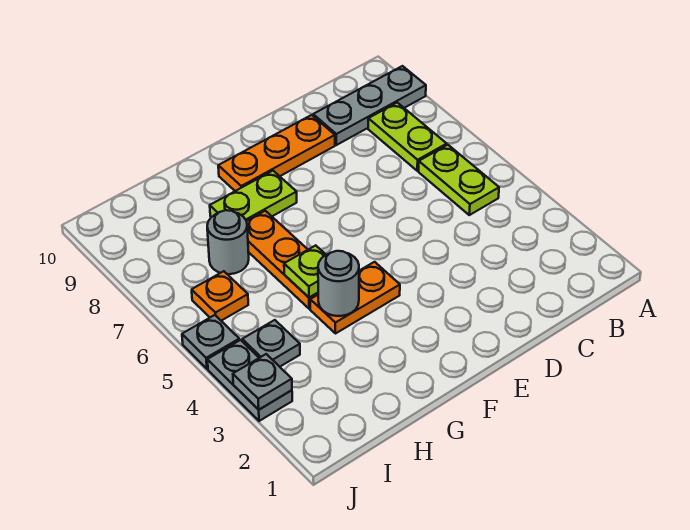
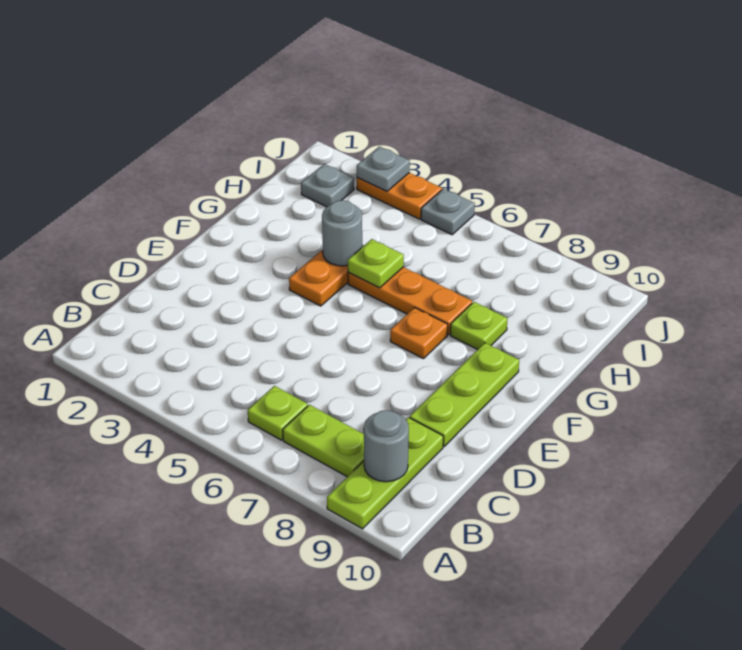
grey 1x3 plate [313,66,426,145] -> lime 1x3 plate [327,417,443,529]
lime 1x2 plate [419,145,499,215] -> lime 1x1 plate [248,386,308,440]
orange 1x3 plate [218,115,335,191] -> lime 1x3 plate [410,343,519,446]
lime 1x2 plate [210,171,297,221] -> lime 1x1 plate [450,302,508,350]
grey 1x1 round brick [207,210,249,274] -> grey 1x1 round brick moved to [364,410,409,482]
grey 1x1 plate [242,320,300,367] -> grey 1x1 plate moved to [301,164,354,207]
orange 1x1 plate [192,271,248,321] -> orange 1x1 plate moved to [390,308,448,359]
grey 1x2 plate [207,340,292,421] -> orange 1x2 plate [357,173,442,219]

